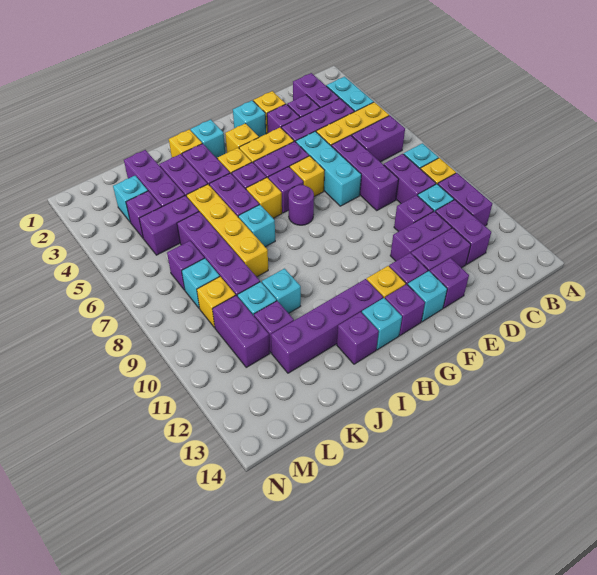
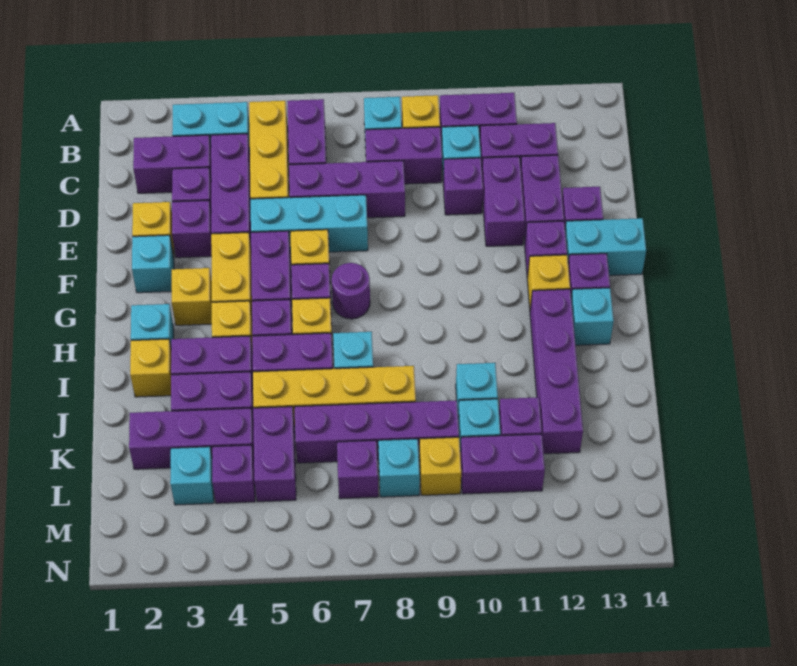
cyan 1x1 brick [408,271,447,322] -> cyan 1x2 brick [565,218,646,276]
purple 1x1 brick [337,312,379,364] -> none

